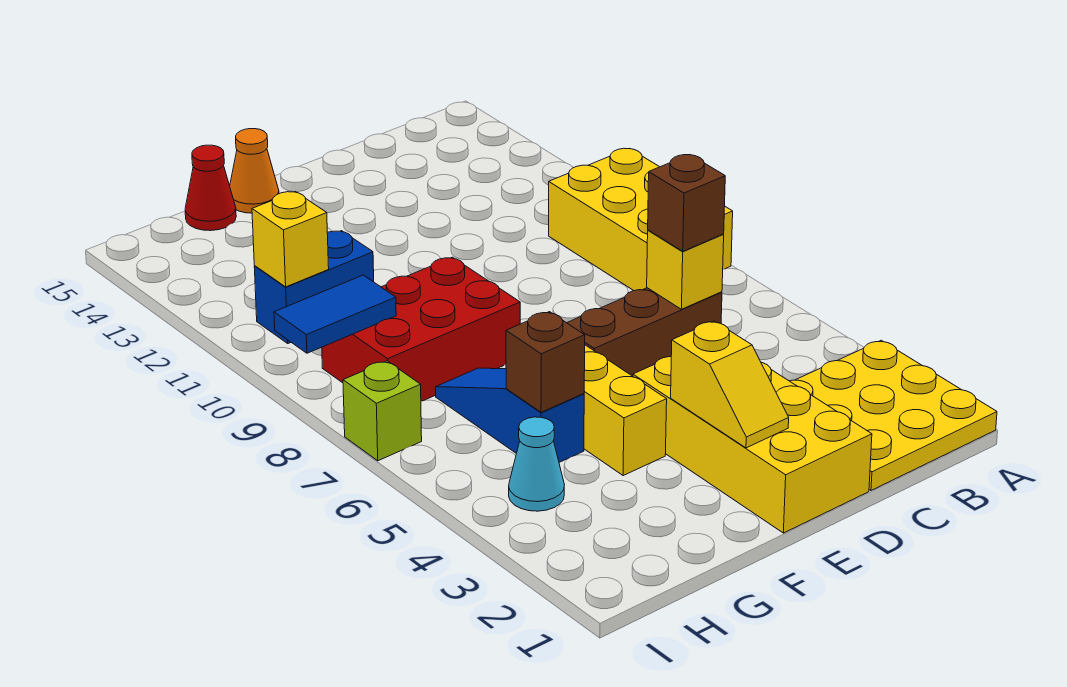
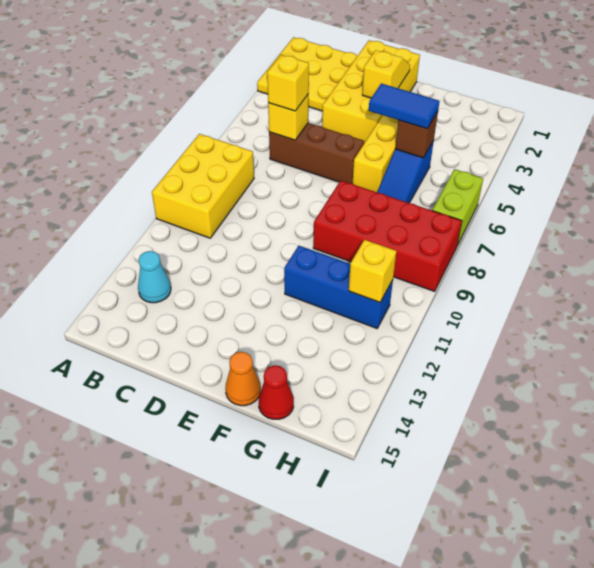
brown 1x1 brick [648,155,725,251] -> yellow 1x1 brick [267,55,309,111]
red 2x3 brick [322,257,520,401] -> red 2x4 brick [313,181,462,291]
blue 1x2 brick [254,231,374,343] -> blue 1x3 brick [284,246,393,328]
cyan 1x1 cone [509,417,564,511] -> cyan 1x1 cone moved to [138,251,171,303]
blue 1x2 tile [274,275,396,353] -> blue 1x2 tile moved to [369,84,439,129]
lime 1x1 brick [343,361,422,461] -> lime 1x2 brick [432,169,483,246]

